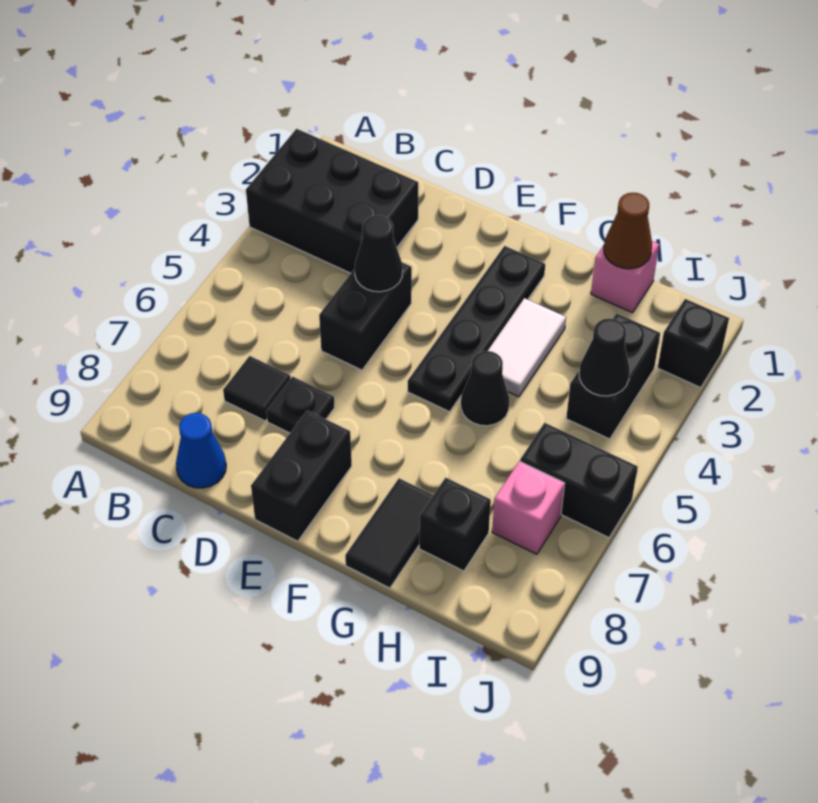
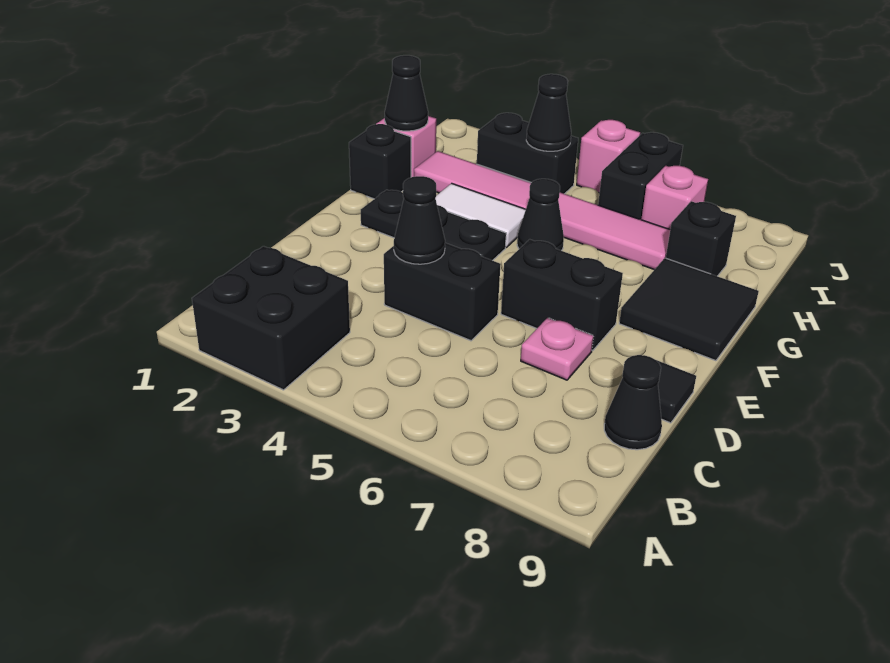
black 2x3 brick [246,129,418,273] -> black 2x2 brick [192,246,350,390]
black 1x1 tile [223,356,291,421] -> black 1x1 tile moved to [656,360,696,423]
blue 1x1 cone [176,413,226,488] -> black 1x1 cone [604,355,662,450]
black 1x1 plate [266,376,335,433] -> pink 1x1 plate [521,318,594,380]
black 1x2 brick [251,410,352,541] -> black 1x2 brick moved to [501,239,623,351]
black 1x4 plate [408,246,545,412] -> black 1x3 plate [361,190,506,261]
black 1x2 tile [345,478,433,588] -> black 2x2 tile [619,258,759,361]
brown 1x1 cone [604,193,652,269] -> black 1x1 cone [385,55,428,131]
none -> pink 1x6 tile [414,151,670,270]
black 1x1 brick [658,299,729,388] -> black 1x1 brick moved to [349,124,411,199]
none -> pink 1x1 brick [577,120,640,193]

